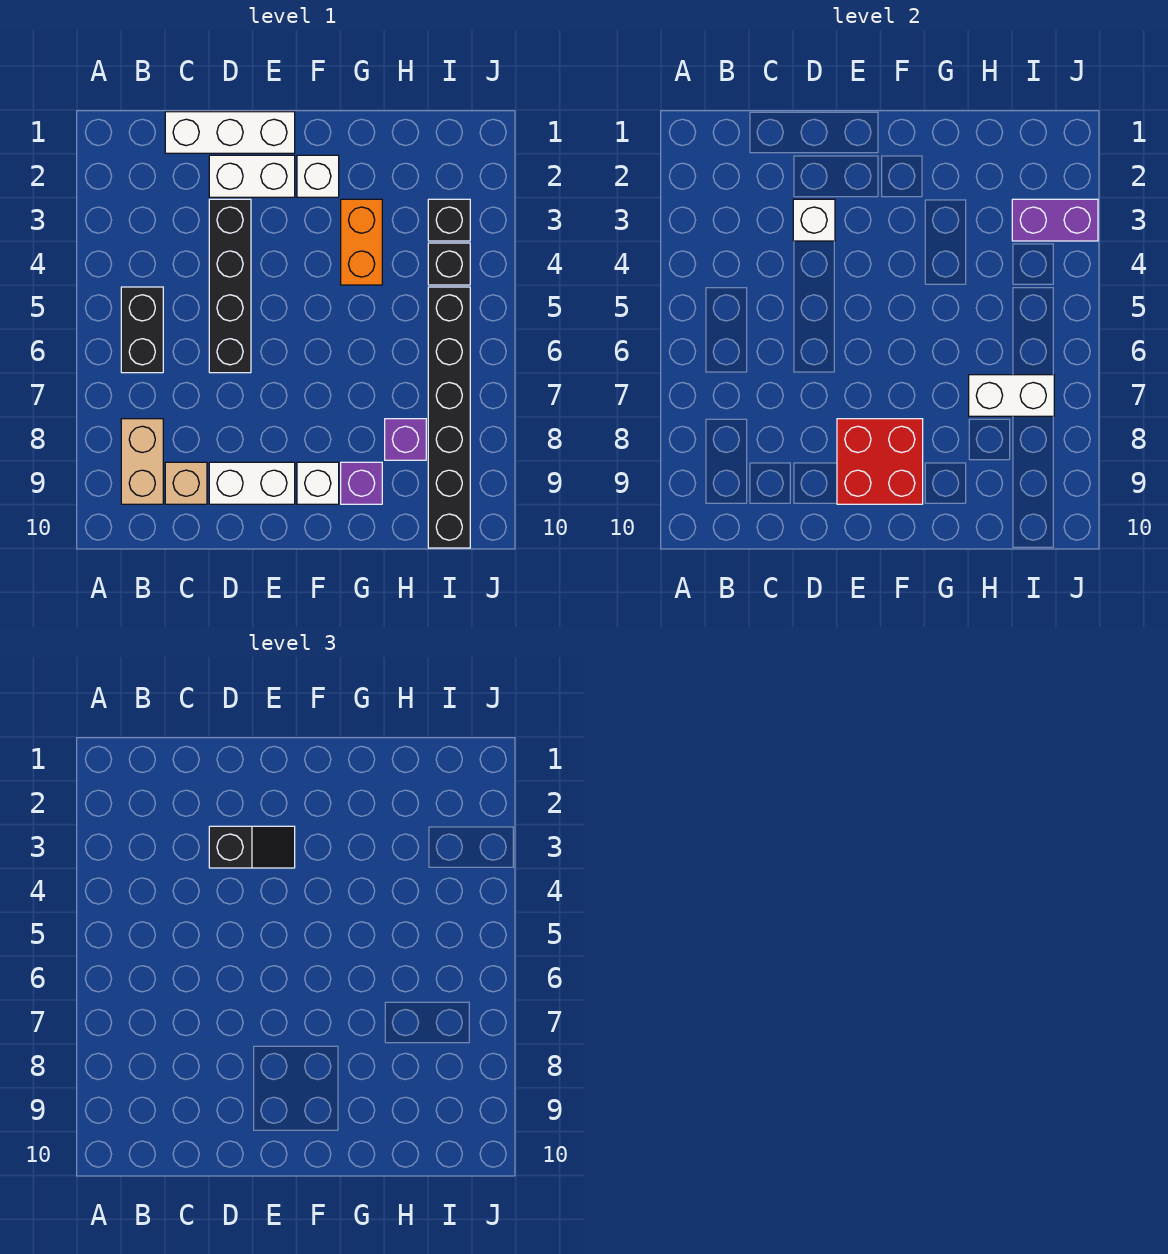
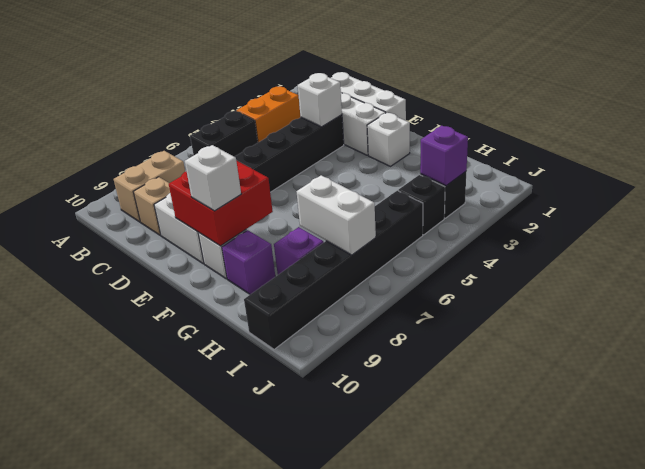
black 1x2 slope [209,826,295,868] -> none
none -> white 1x1 brick [185,145,241,211]
orange 1x2 brick [341,199,382,285] -> orange 1x2 brick moved to [237,86,300,142]
purple 1x2 brick [1012,199,1098,241] -> purple 1x1 brick [420,126,468,186]

